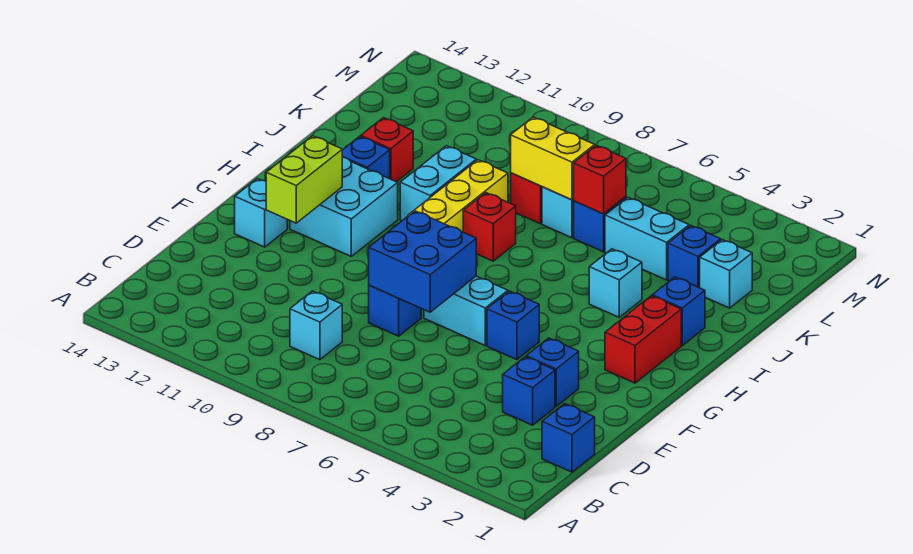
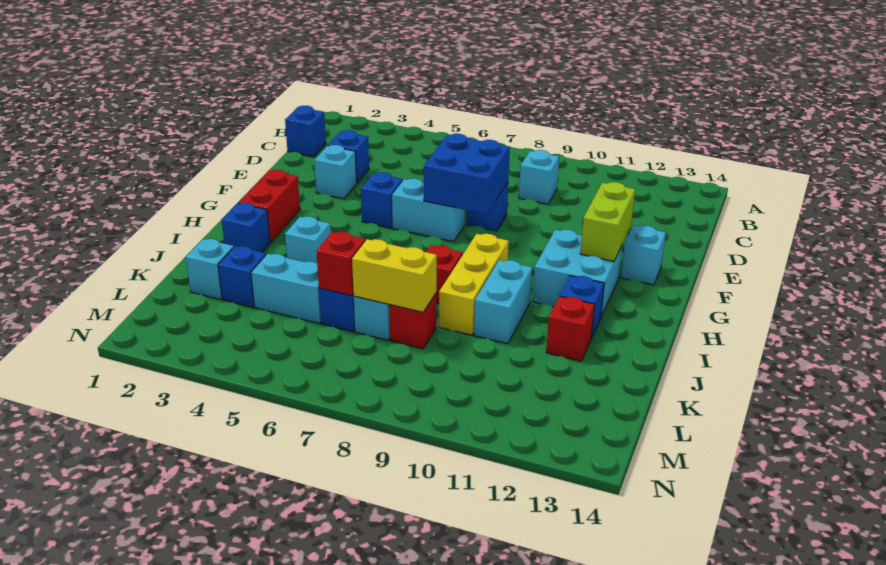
blue 1x1 brick [526,338,579,406] -> cyan 1x1 brick [314,145,357,199]

